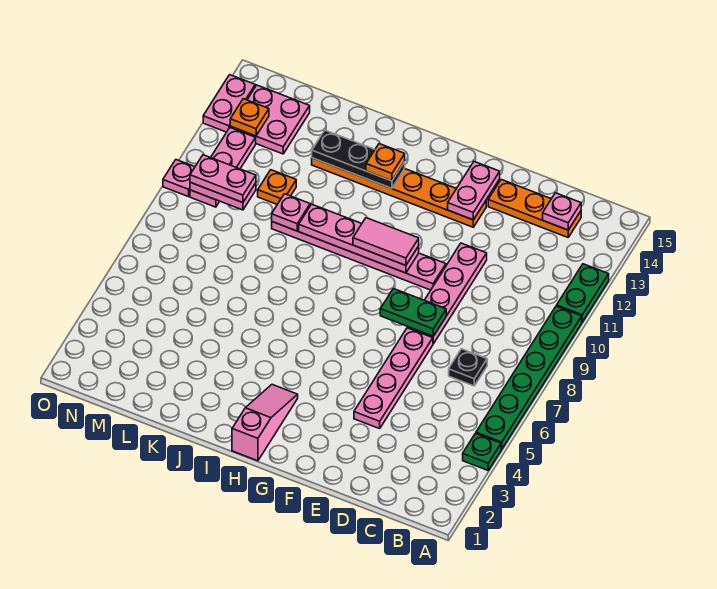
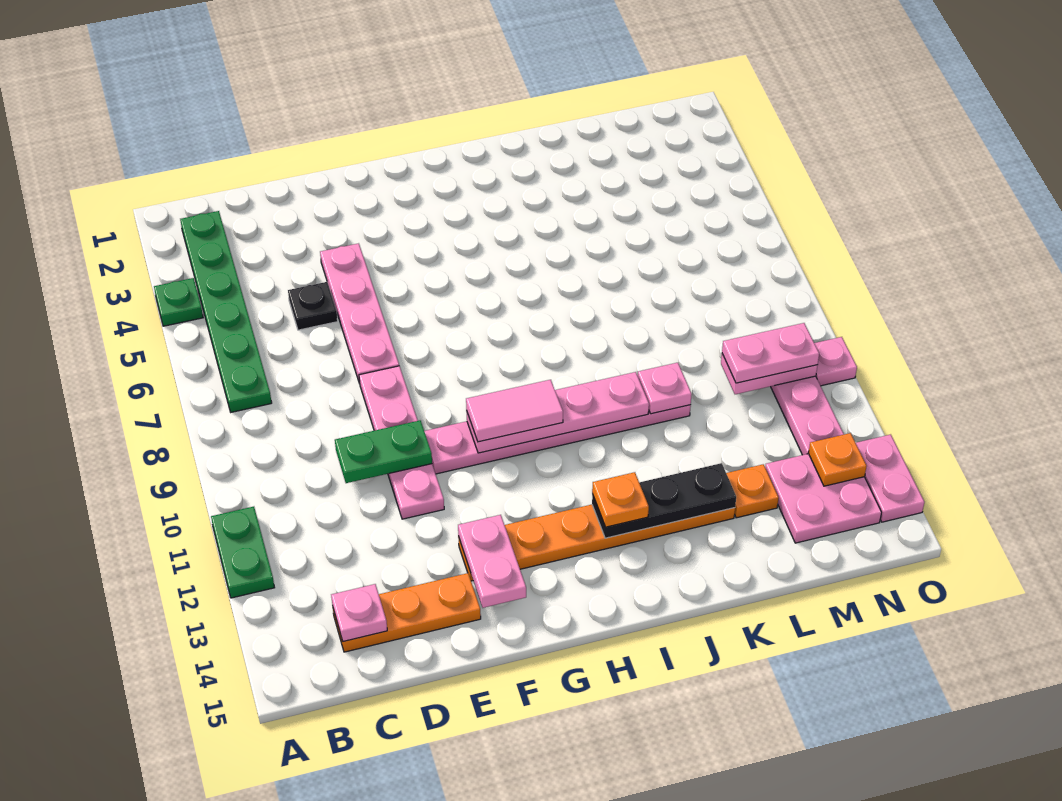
green 1x6 plate [476,306,582,449] -> green 1x6 plate moved to [180,211,272,412]
black 1x1 plate [449,349,487,386] -> black 1x1 plate moved to [288,282,338,330]
green 1x2 plate [380,289,446,336] -> green 1x2 plate moved to [335,420,432,483]
pink 1x3 slope [232,385,298,461] -> none
orange 1x1 plate [258,170,296,204] -> orange 1x1 plate moved to [726,464,779,518]

